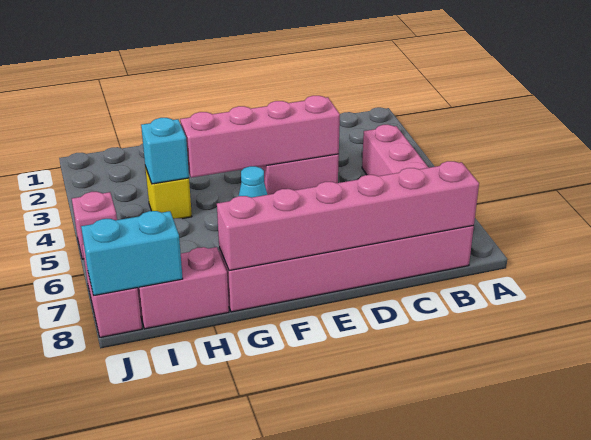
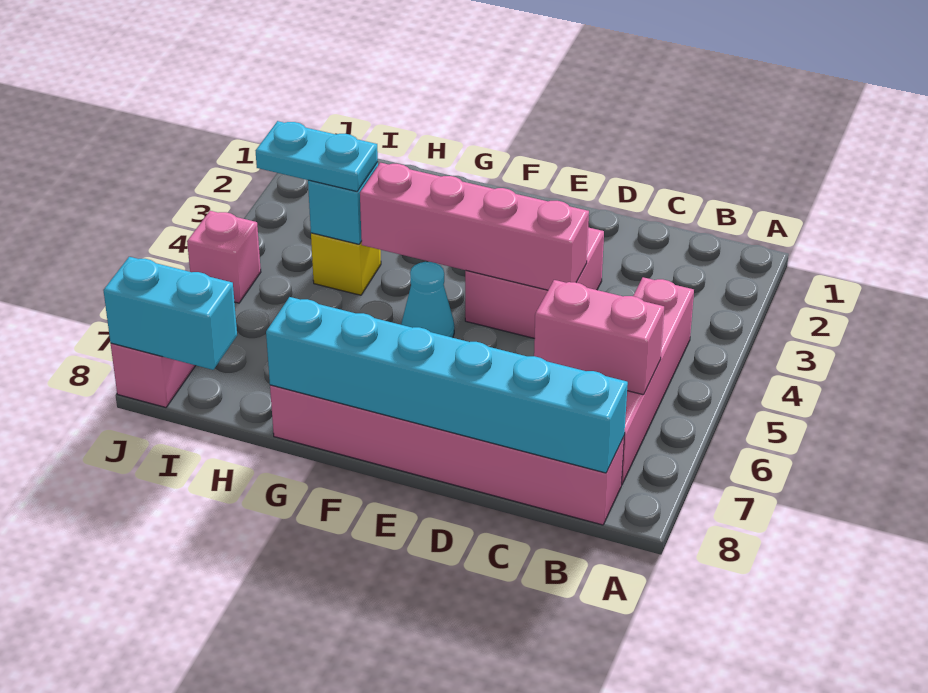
pink 1x6 brick [217,161,479,271] -> cyan 1x6 brick [266,297,628,473]
none -> cyan 1x2 plate [256,121,378,191]
pink 1x2 brick [138,247,229,329] -> pink 1x2 brick moved to [534,280,664,395]

